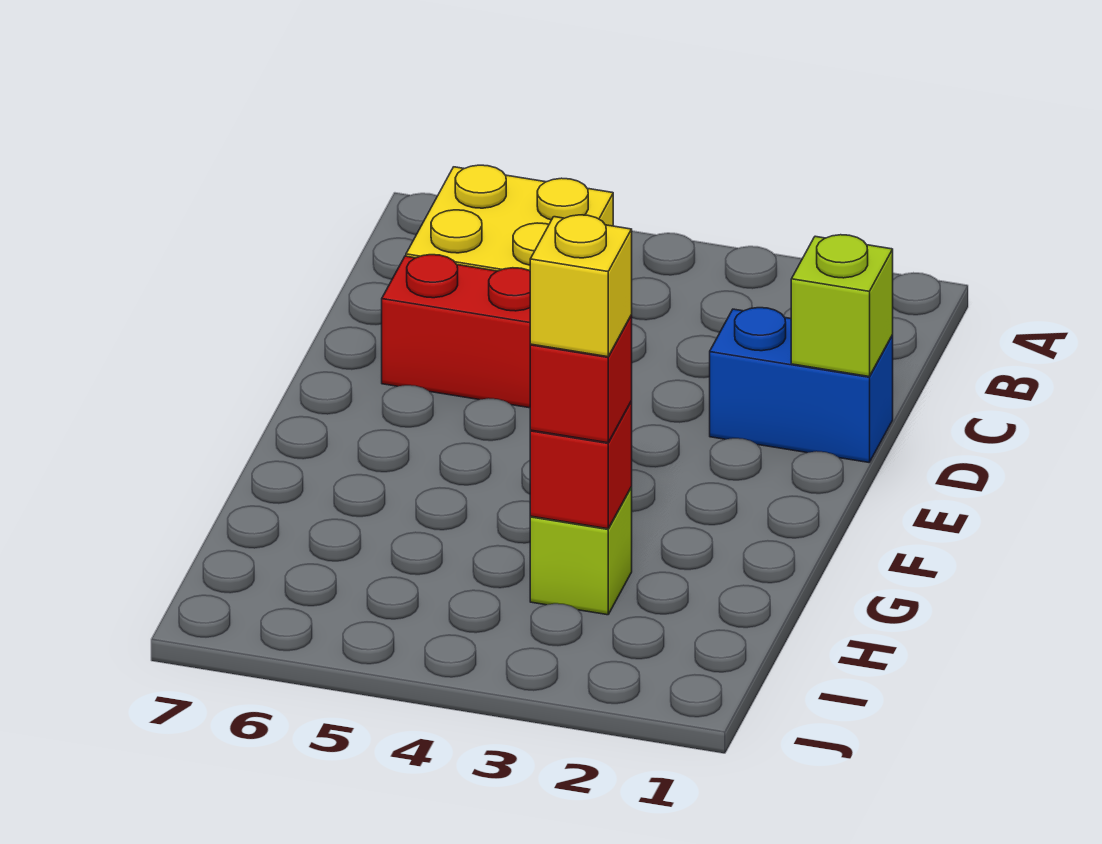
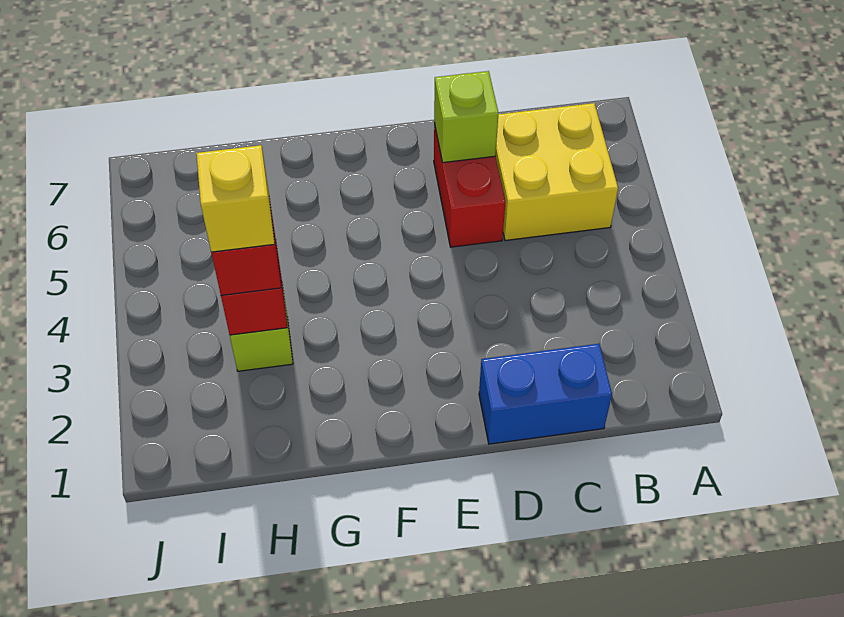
blue 1x2 brick [710,308,893,462] -> blue 1x2 brick turned to [479,344,612,444]
lime 1x1 brick [791,235,893,376] -> lime 1x1 brick moved to [434,71,499,163]

